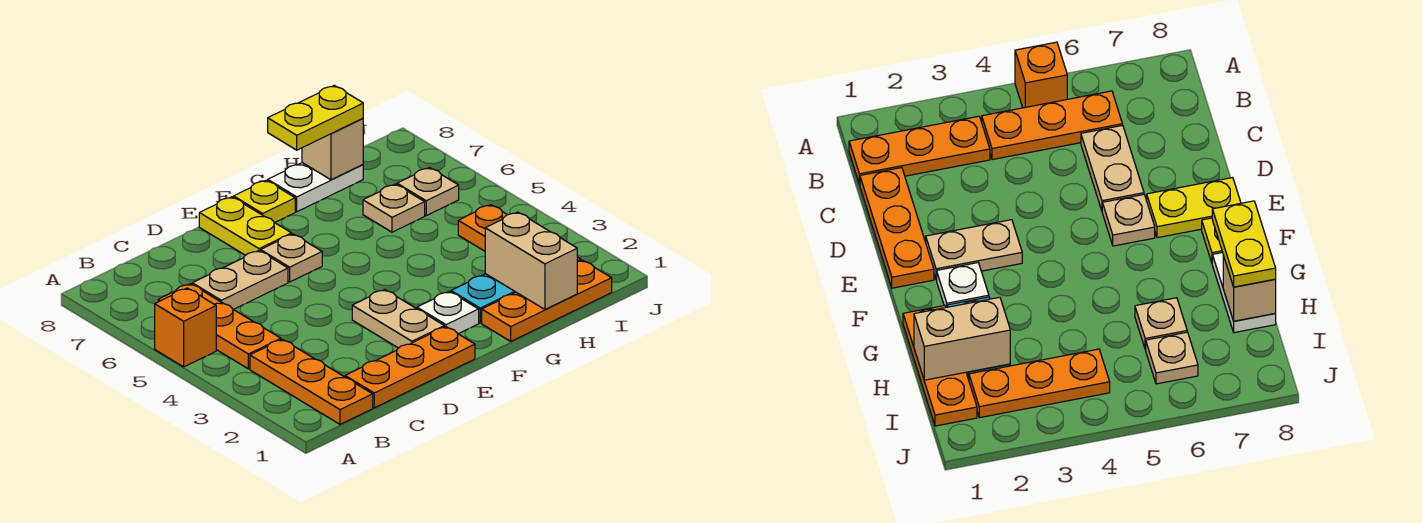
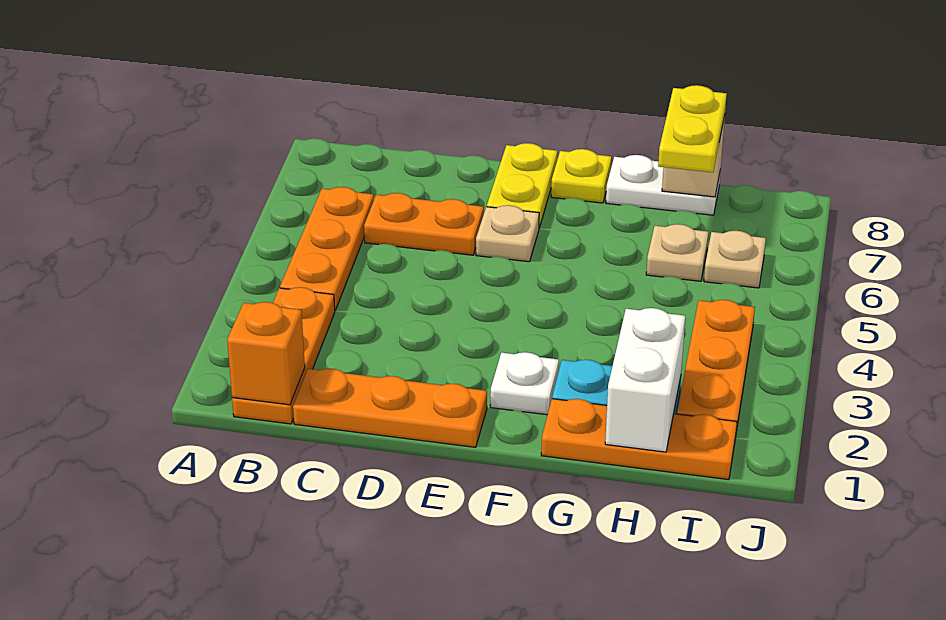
orange 1x1 brick [155,288,216,367] -> orange 1x1 brick moved to [227,302,305,405]
tan 1x2 plate [192,251,288,309] -> orange 1x2 plate [364,193,484,255]
tan 1x2 plate [352,290,444,348] -> none
yellow 1x2 plate [268,85,363,150] -> yellow 1x2 plate turned to [658,85,727,172]
tan 1x2 brick [485,212,577,309] -> white 1x2 brick [605,308,685,452]

